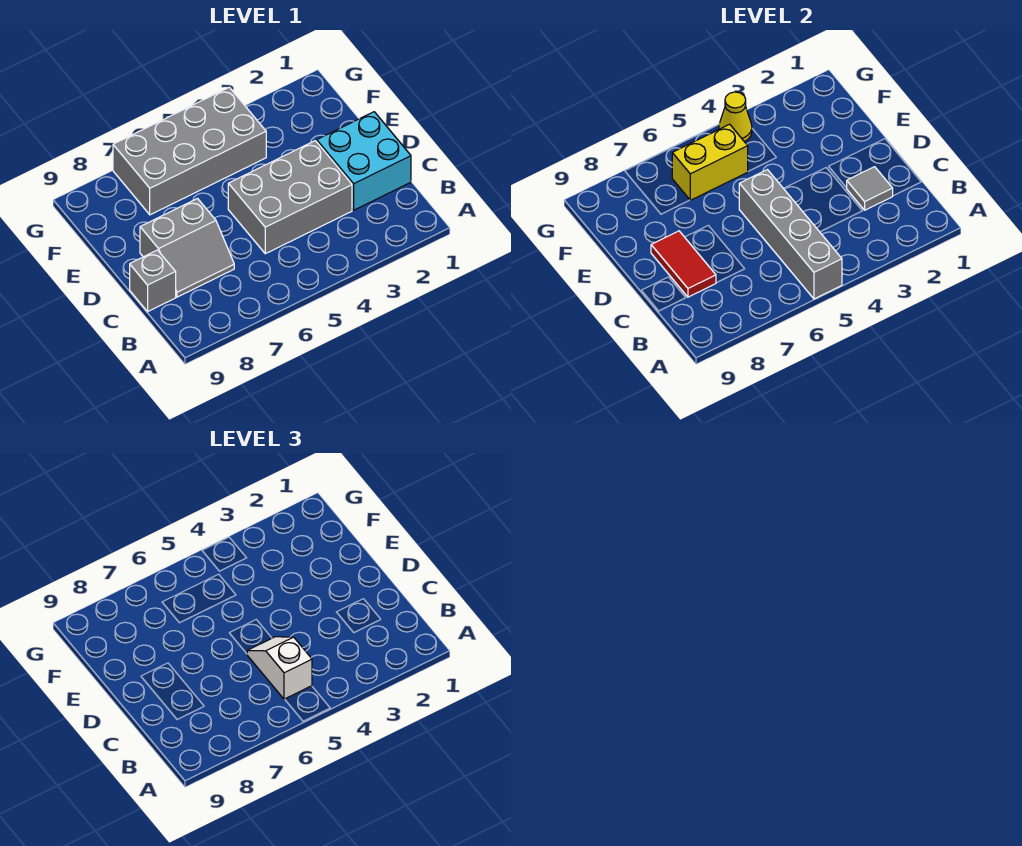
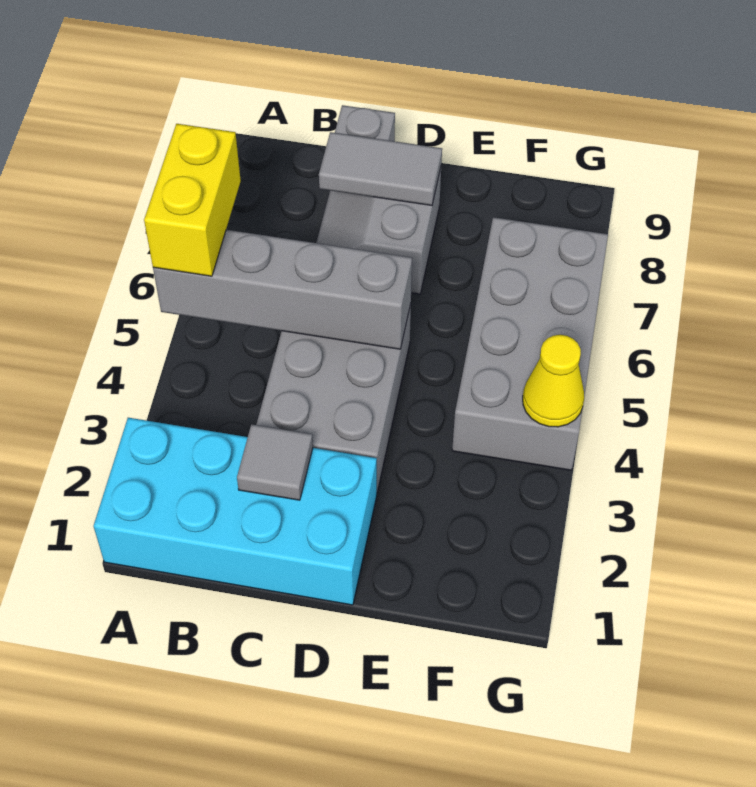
white 1x2 slope [247,637,312,699] -> none
cyan 2x2 brick [317,112,411,210] -> cyan 2x4 brick [94,418,377,605]
red 1x2 tile [651,231,716,297] -> grey 1x2 tile [319,132,442,205]
yellow 1x2 brick [672,124,748,200] -> yellow 1x2 brick moved to [144,124,241,276]

